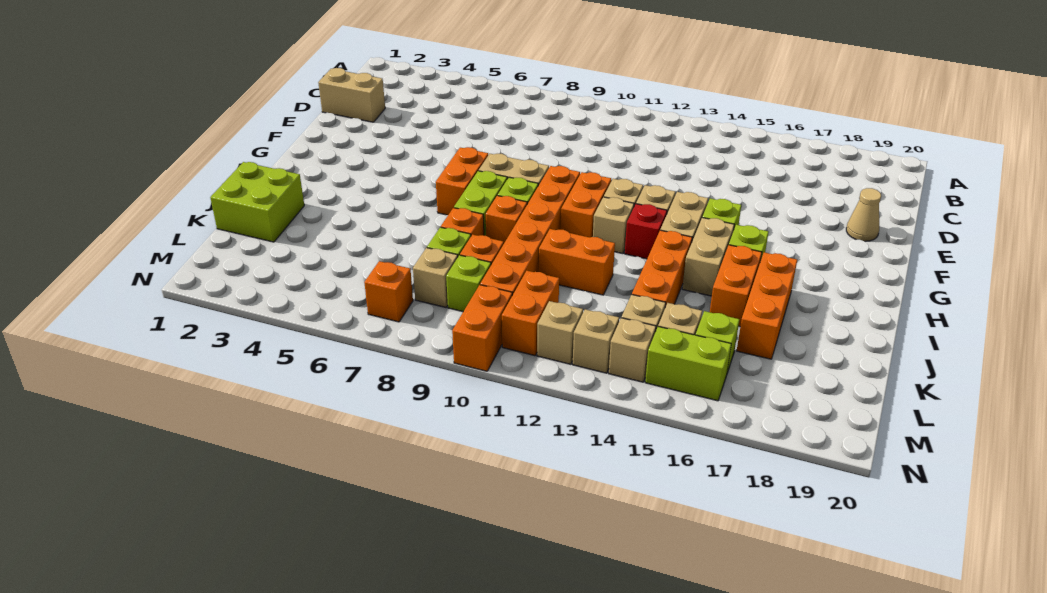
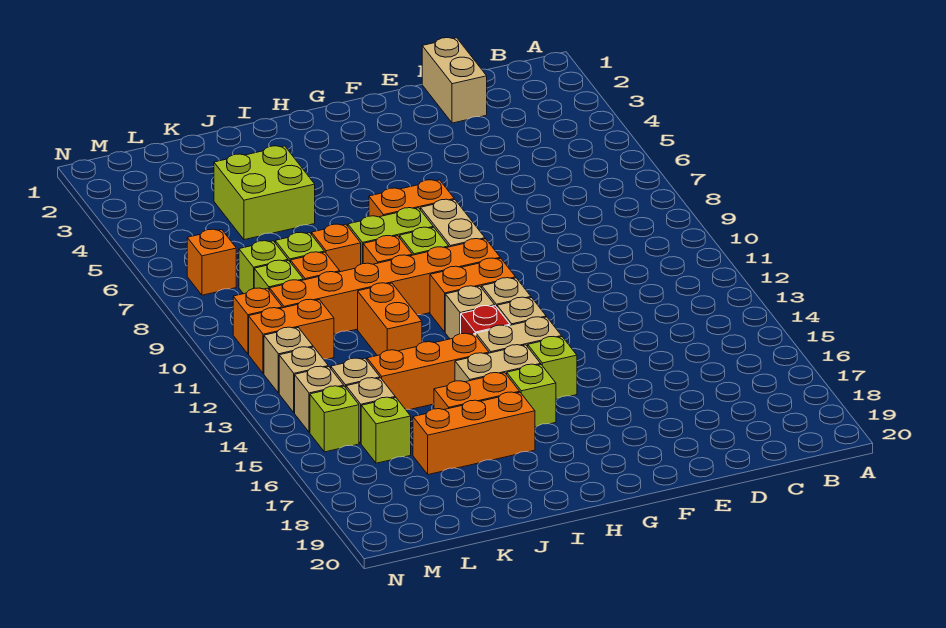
tan 1x1 cone [846,188,881,241] -> none
lime 2x2 brick [210,162,304,242] -> lime 2x2 brick moved to [214,146,315,240]
tan 1x1 brick [413,248,458,307] -> lime 1x1 brick [239,241,288,294]
orange 1x2 brick [452,285,512,371] -> orange 1x1 brick [233,288,282,354]
lime 1x2 brick [645,327,731,401] -> lime 1x1 brick [310,386,359,452]

